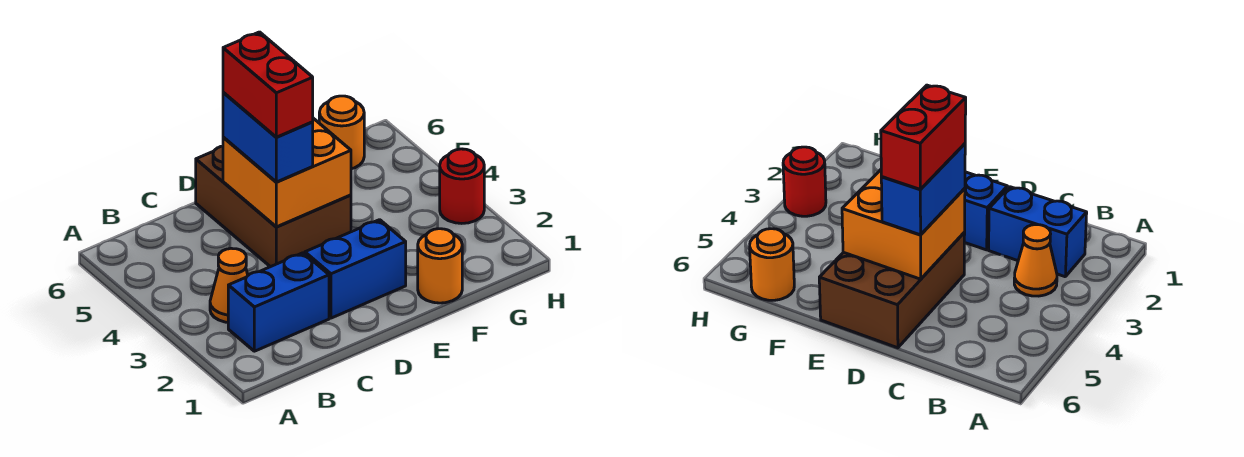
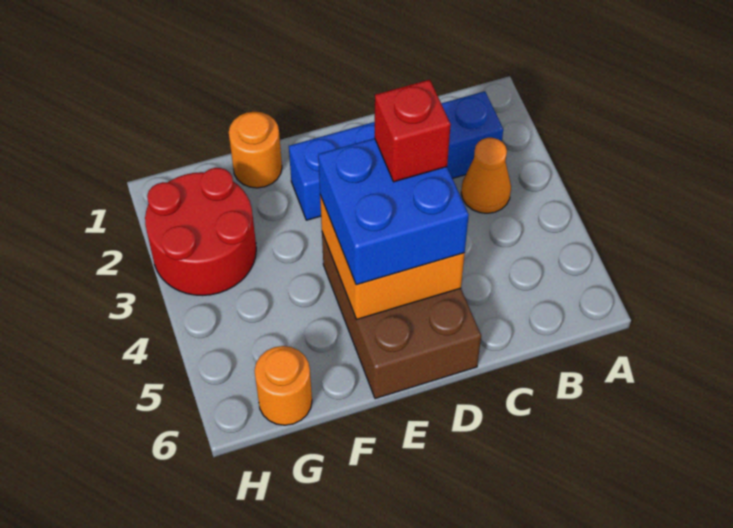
blue 1x2 brick [223,92,313,182] -> blue 2x2 brick [318,138,469,285]
red 1x2 brick [223,32,313,137] -> red 1x1 brick [375,80,451,182]
red 1x1 round brick [440,149,484,223] -> red 2x2 round brick [145,168,256,296]

